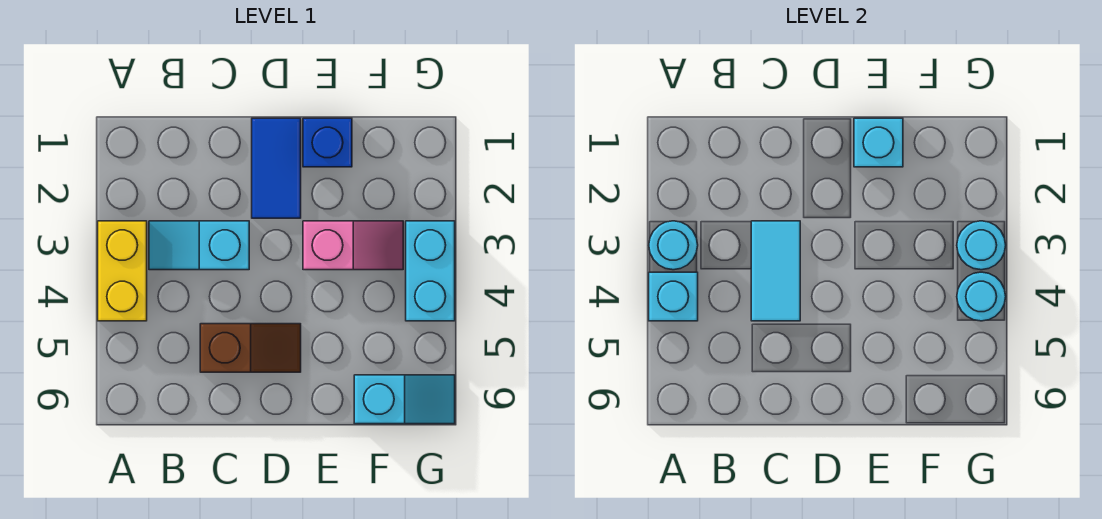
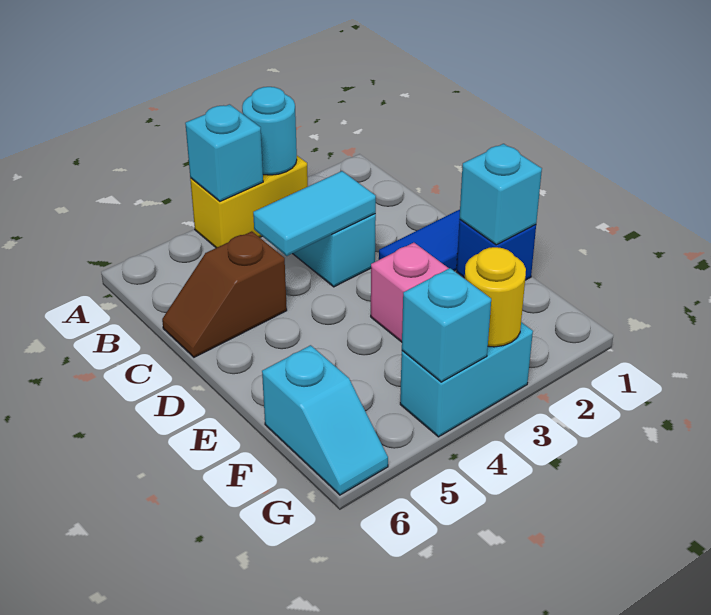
brown 1x2 slope [200,324,301,372] -> brown 1x2 slope turned to [162,231,287,357]
cyan 1x1 round brick [957,221,1006,270] -> yellow 1x1 round brick [465,247,526,347]
cyan 1x1 round brick [957,272,1006,321] -> cyan 1x1 brick [402,268,491,382]

